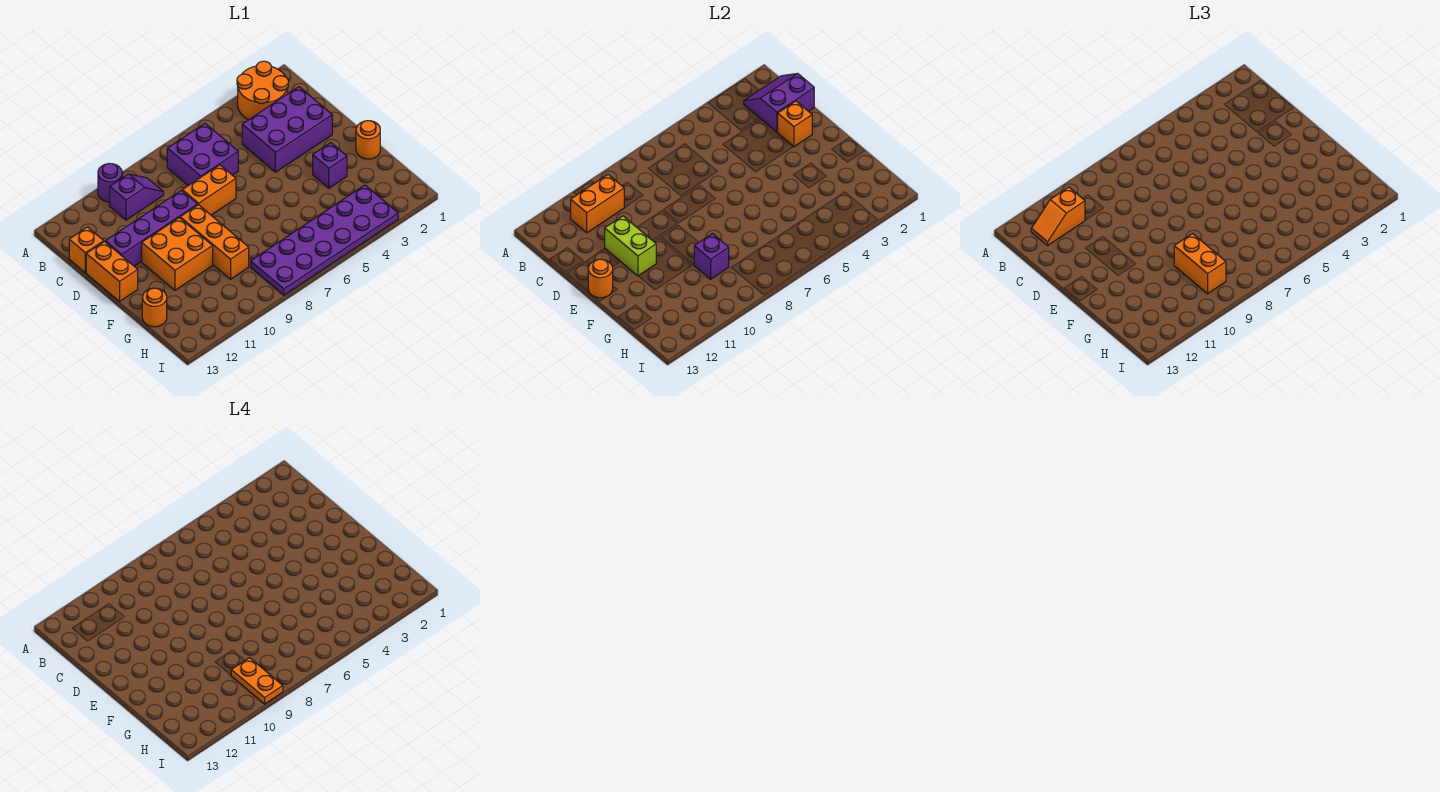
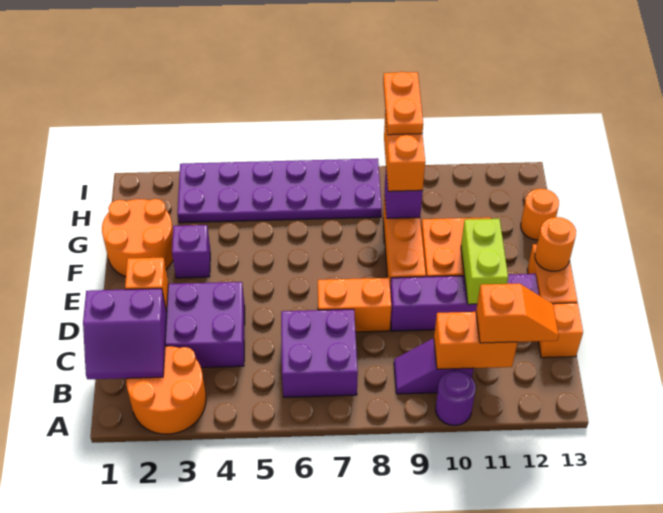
orange 1x1 round brick [356,121,380,159] -> orange 2x2 round brick [102,199,173,277]

